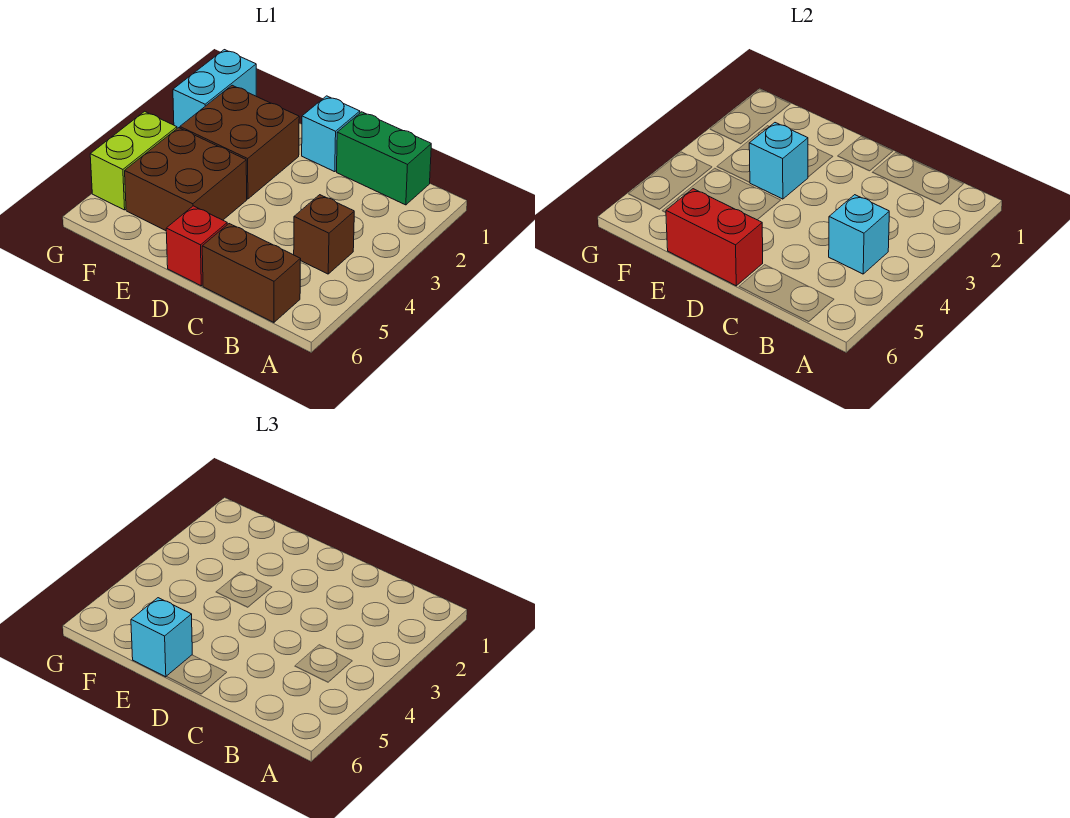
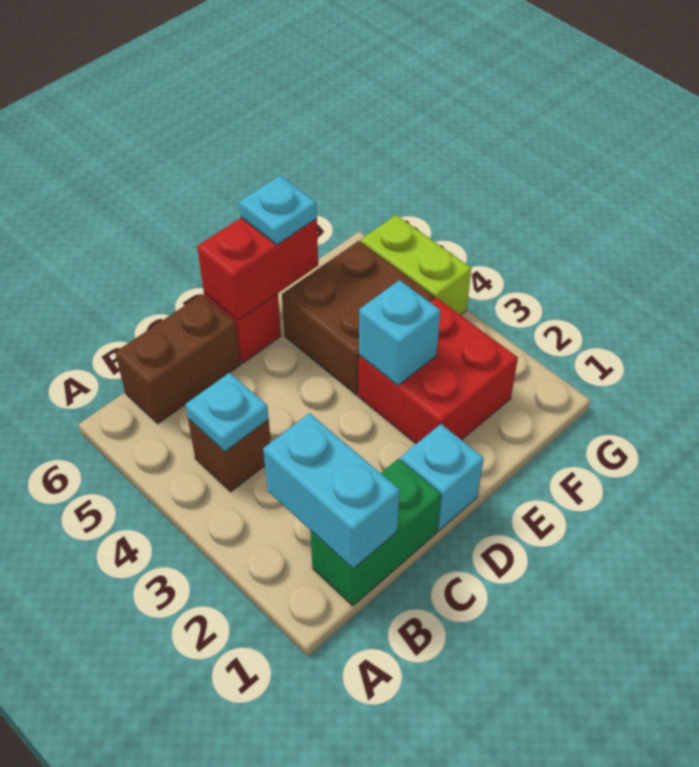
cyan 1x1 brick [829,195,889,274] -> cyan 1x1 plate [185,373,269,452]
brown 2x2 brick [180,85,299,199] -> red 2x2 brick [358,297,518,444]
cyan 1x1 brick [131,598,192,677] -> cyan 1x1 plate [239,176,317,245]
cyan 1x2 brick [173,50,256,128] -> cyan 1x2 brick moved to [263,413,400,569]

